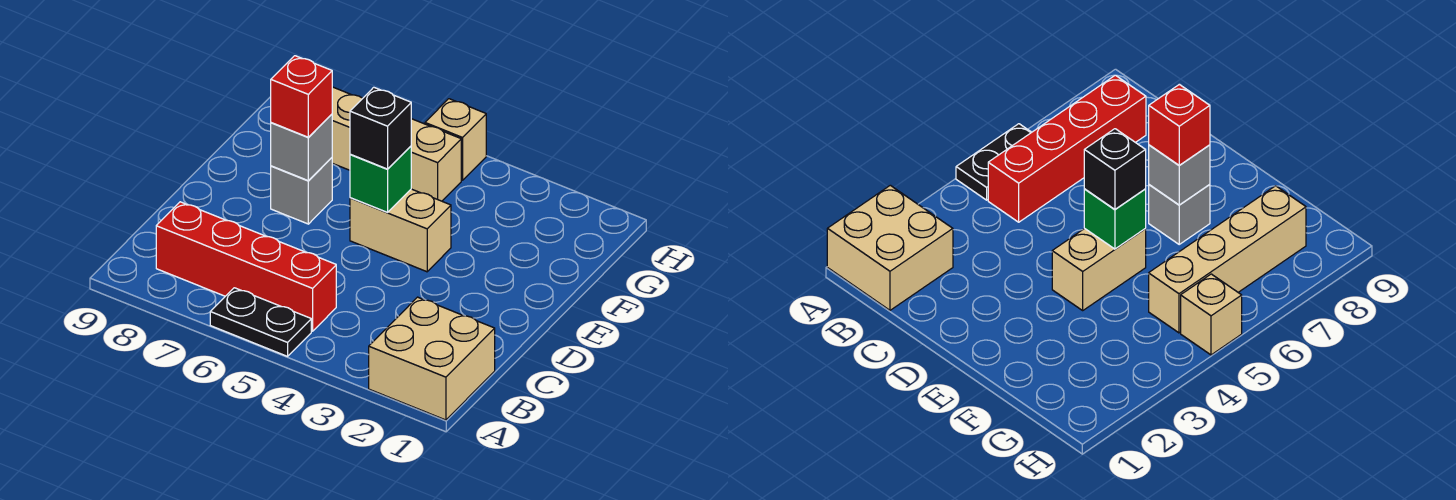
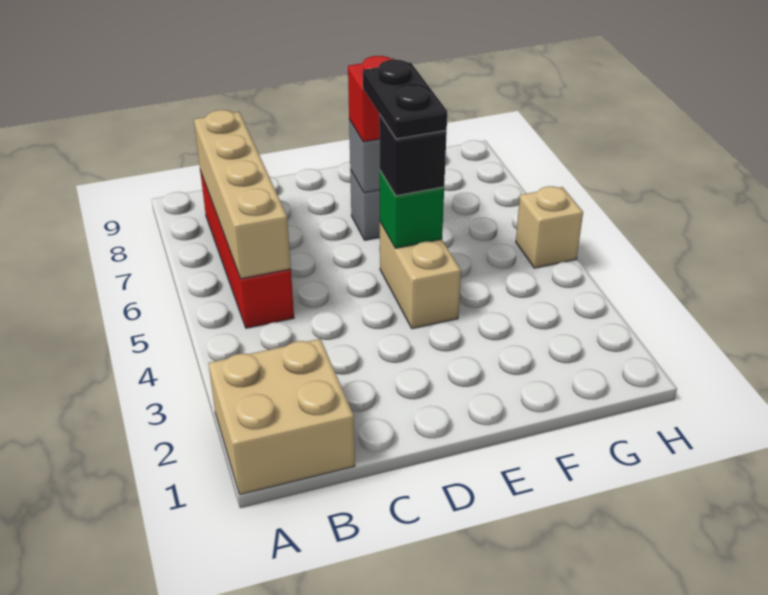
black 1x2 plate [210,288,311,356] -> black 1x2 plate moved to [363,60,447,139]
tan 1x4 brick [332,87,461,201] -> tan 1x4 brick moved to [194,110,291,279]

